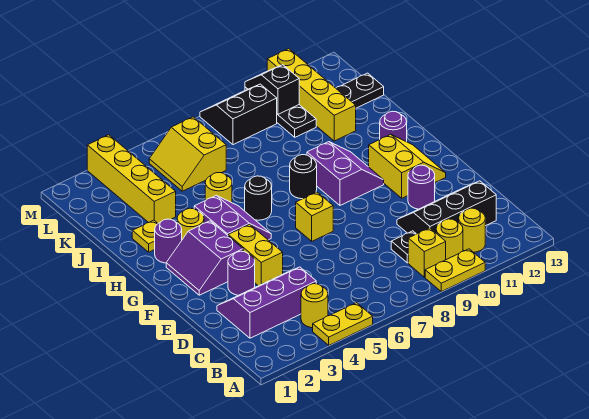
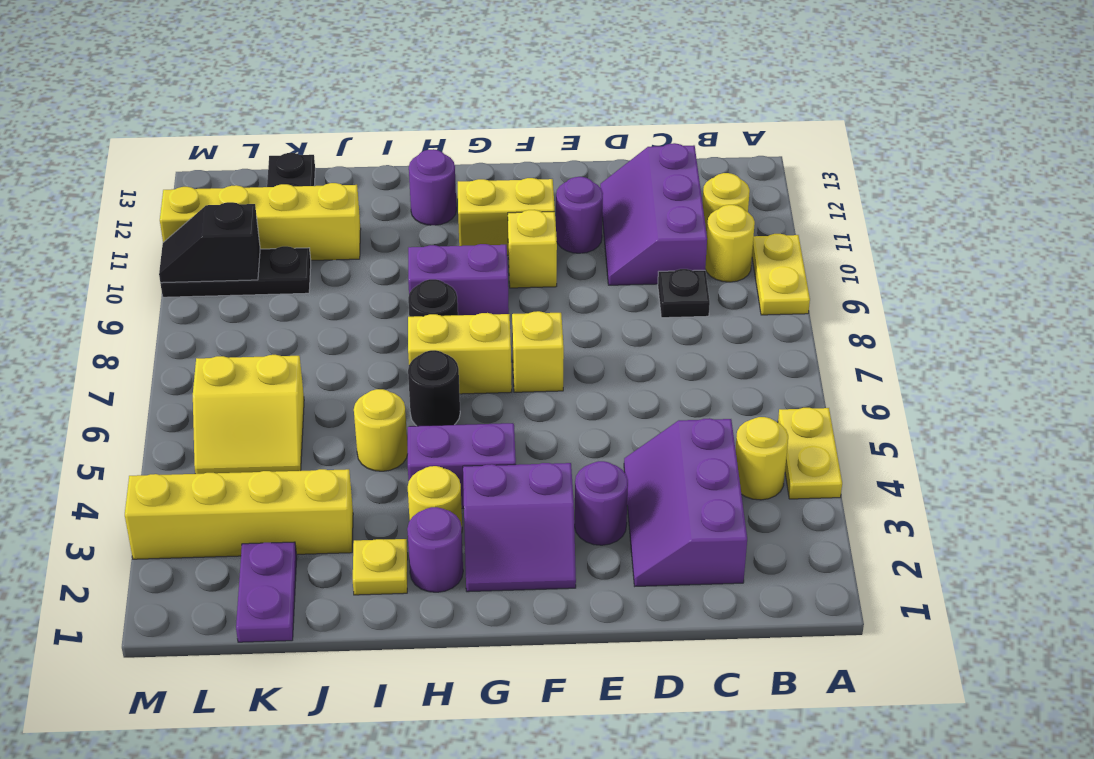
yellow 1x1 brick [408,228,446,277] -> yellow 1x1 brick moved to [508,210,557,288]
black 2x3 slope [397,181,496,234] -> purple 2x3 slope [600,143,707,285]
yellow 1x2 brick [228,224,283,286] -> yellow 1x2 brick moved to [408,313,512,394]
none -> purple 1x2 plate [236,542,297,642]
black 2x2 slope [200,84,277,145] -> none

